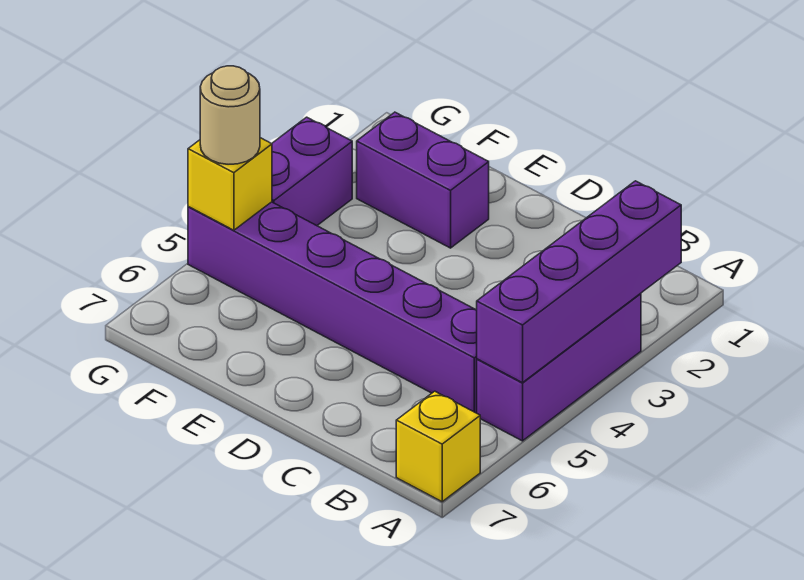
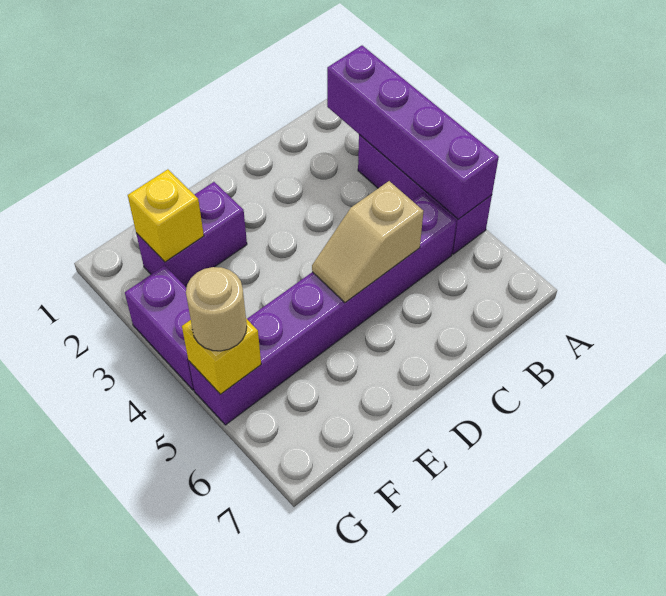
yellow 1x1 brick [396,391,480,502] -> yellow 1x1 brick moved to [128,169,204,262]
none -> tan 1x2 slope [312,181,423,303]

